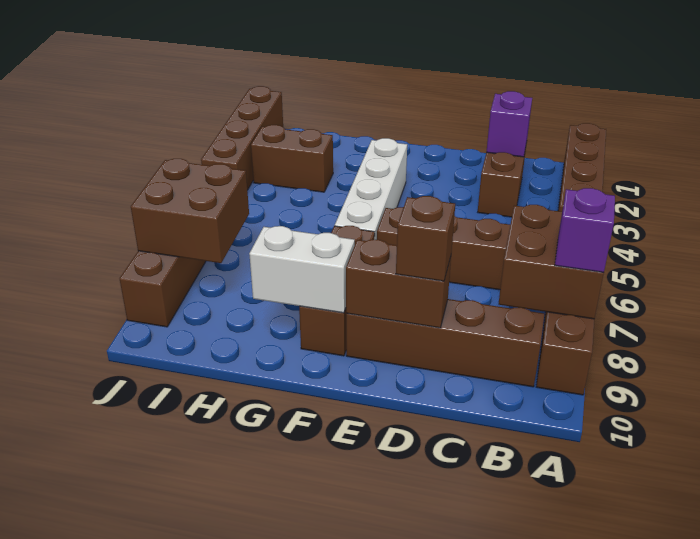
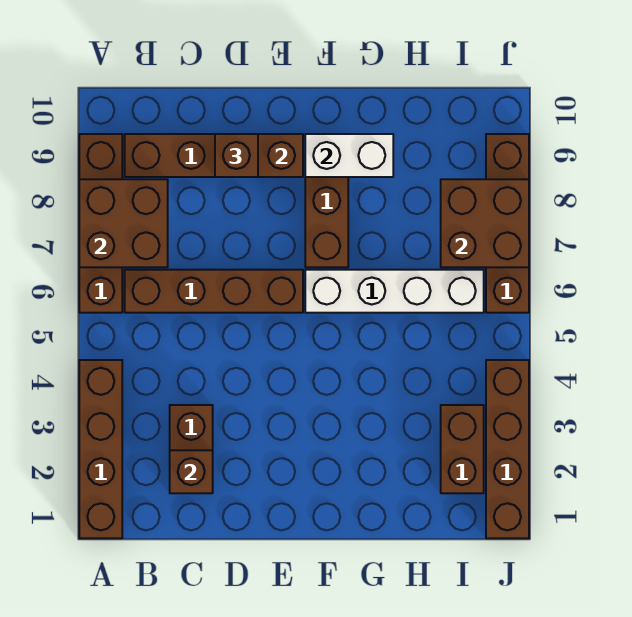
purple 1x1 brick [555,188,615,272] -> none
purple 1x1 brick [486,91,532,157] -> brown 1x1 brick [170,450,213,493]
white 1x4 brick [335,138,407,240] -> white 1x4 brick turned to [305,270,484,313]
brown 1x2 brick [251,125,333,192] -> brown 1x2 brick turned to [441,405,484,493]

